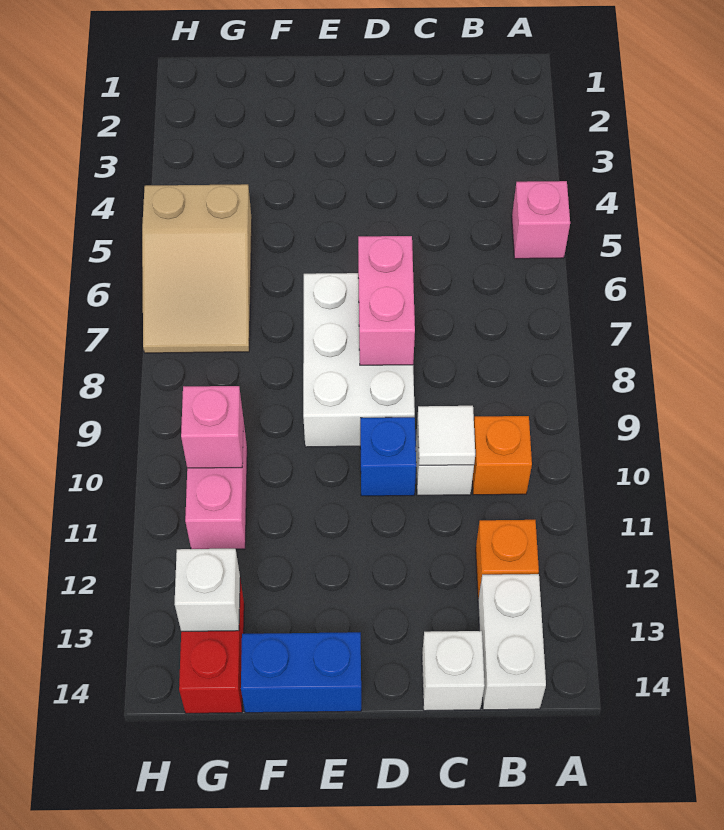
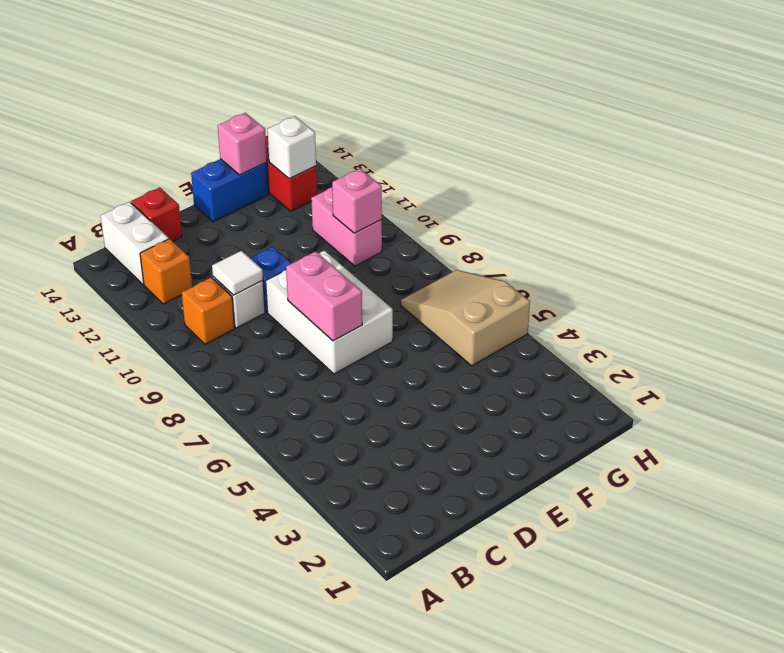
pink 1x1 brick [512,181,570,259] -> pink 1x1 brick moved to [218,113,267,175]
white 1x1 brick [422,631,485,711] -> red 1x1 brick [131,188,182,241]

